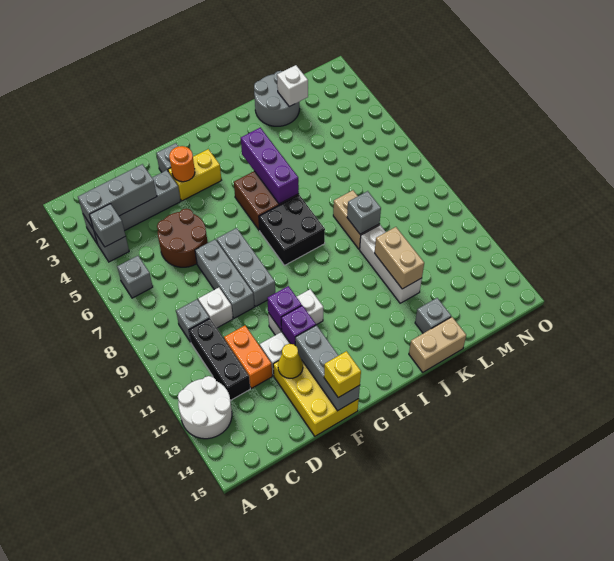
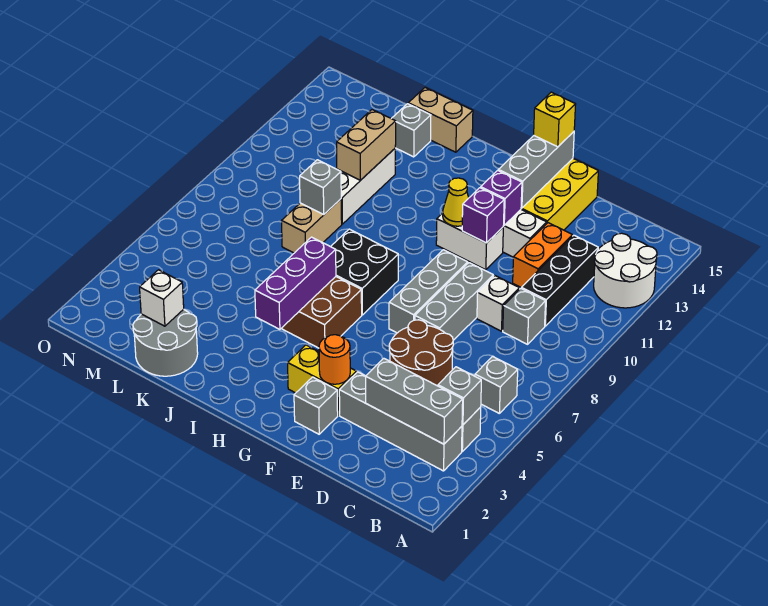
yellow 1x1 cone [278,344,303,378] -> yellow 1x1 cone moved to [443,178,469,226]

